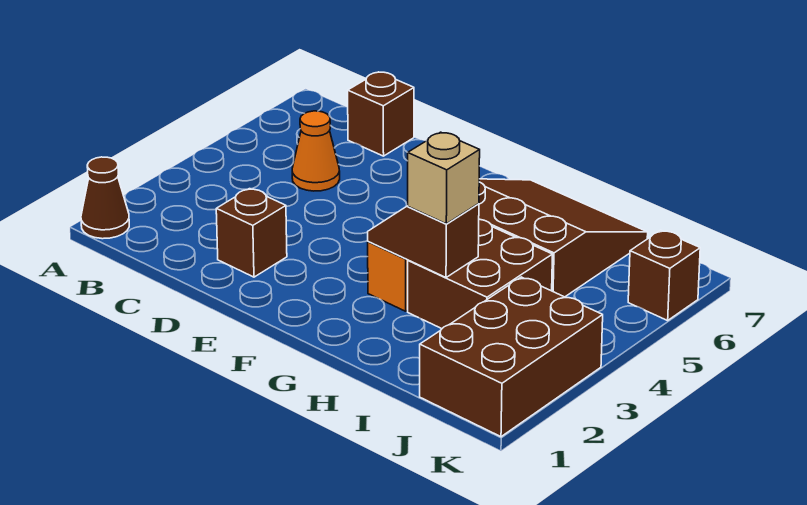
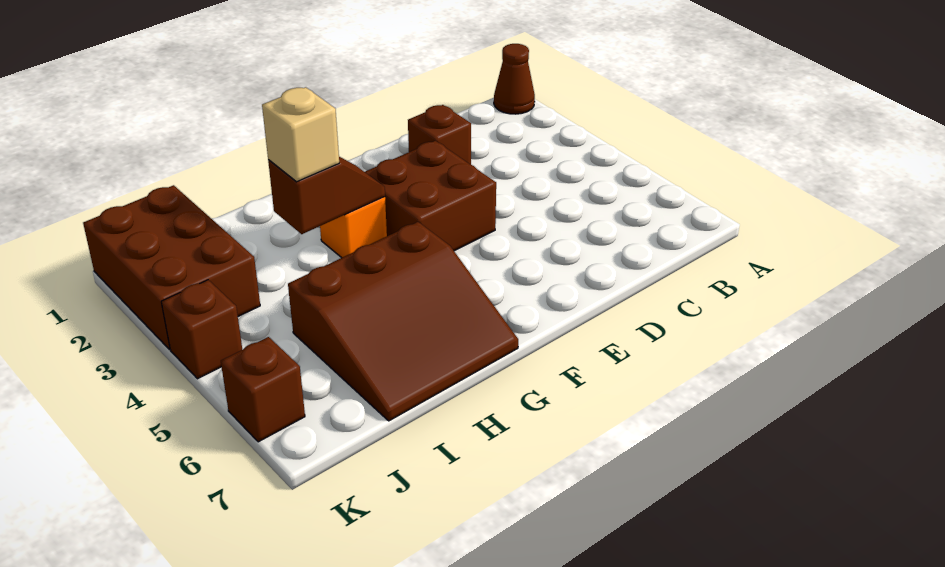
orange 1x1 cone [292,111,340,191] -> none
brown 1x1 brick [348,72,414,156] -> brown 1x1 brick moved to [161,280,242,379]
brown 2x2 brick [408,219,553,329] -> brown 2x2 brick moved to [365,141,496,251]

